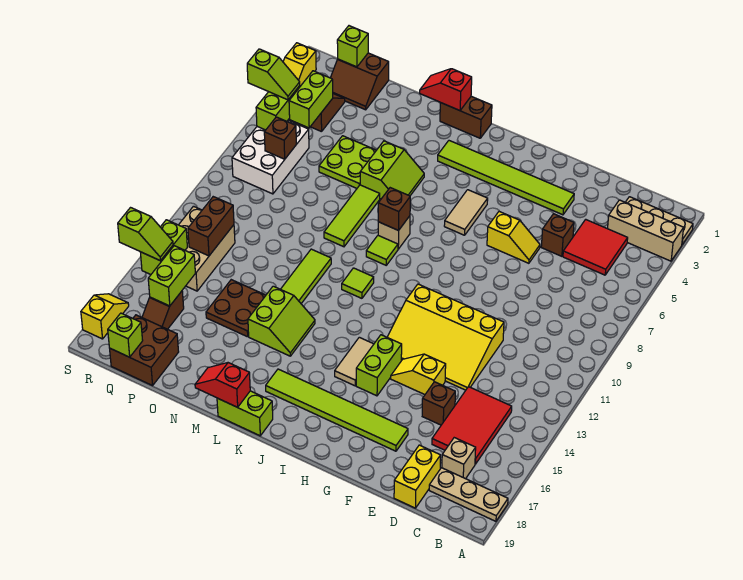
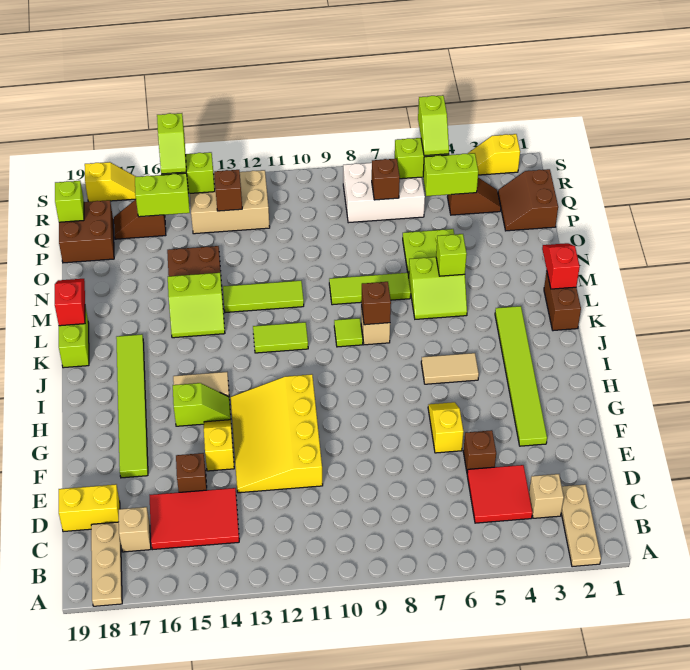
tan 1x3 brick [608,200,684,261] -> tan 1x1 brick [529,474,564,518]
yellow 1x2 slope [487,211,540,263] -> yellow 1x2 slope turned to [428,402,464,453]
lime 1x2 brick [356,335,402,396] -> lime 1x2 slope [173,383,231,426]
lime 1x1 tile [342,268,374,298] -> lime 1x2 tile [253,322,308,353]
lime 1x1 brick [337,26,368,67] -> lime 1x1 brick moved to [436,234,467,276]
brown 1x2 brick [188,197,234,256] -> brown 1x1 brick [214,170,242,211]

